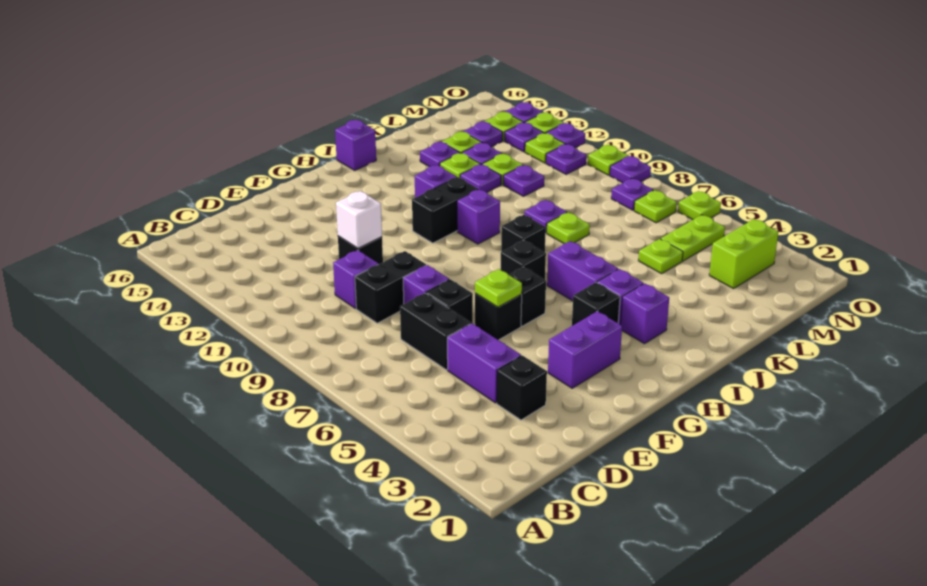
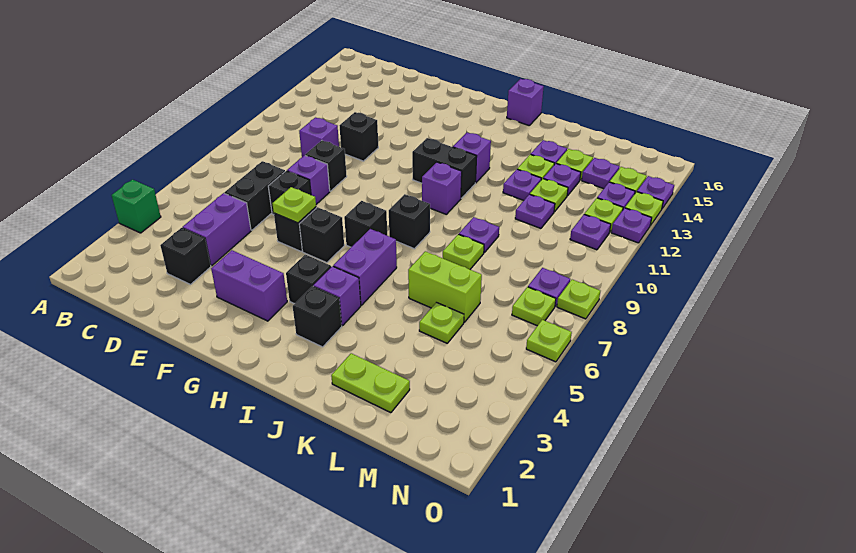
none -> green 1x1 brick [112,180,161,233]
black 1x2 brick [355,251,426,323] -> black 1x1 brick [305,141,347,191]
white 1x1 brick [336,191,382,248] -> none
purple 1x1 brick [621,283,669,344] -> black 1x1 brick [293,286,342,347]
lime 1x2 brick [709,219,778,289] -> lime 1x2 brick moved to [408,251,482,322]
lime 1x2 plate [661,215,725,261] -> lime 1x2 plate moved to [331,353,410,413]
purple 1x1 plate [610,156,651,183] -> none
lime 1x1 plate [588,145,628,175] -> lime 1x1 plate moved to [557,280,600,319]

